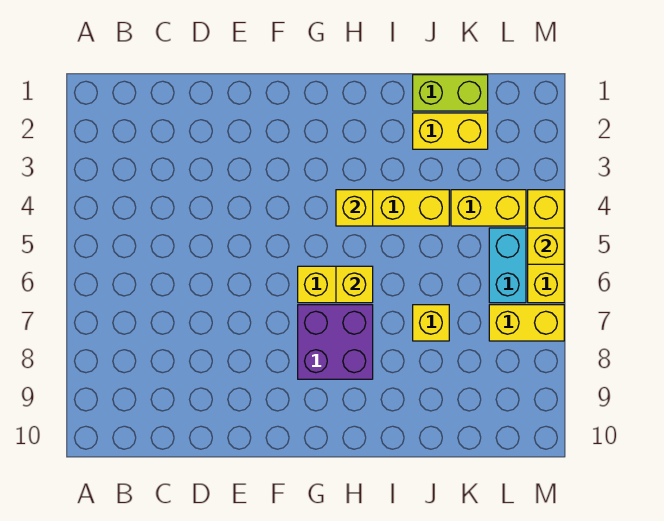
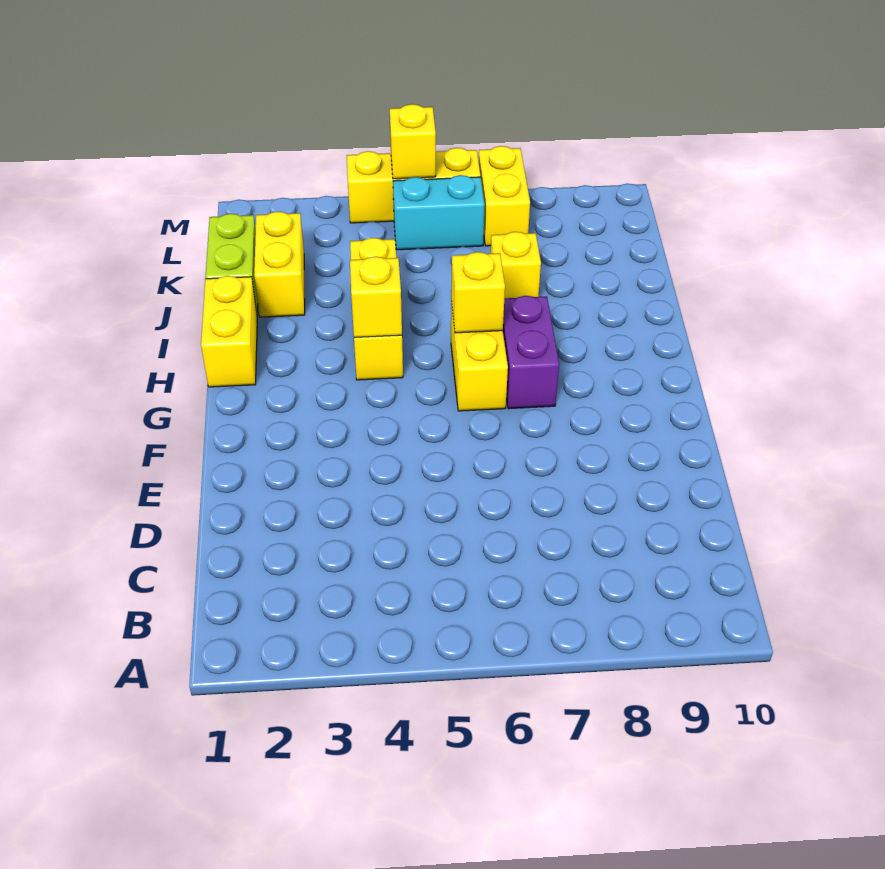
purple 2x2 brick [298,305,373,379] -> purple 1x2 brick [503,296,559,409]
yellow 1x2 brick [451,190,526,226] -> yellow 1x2 brick moved to [201,276,257,387]

